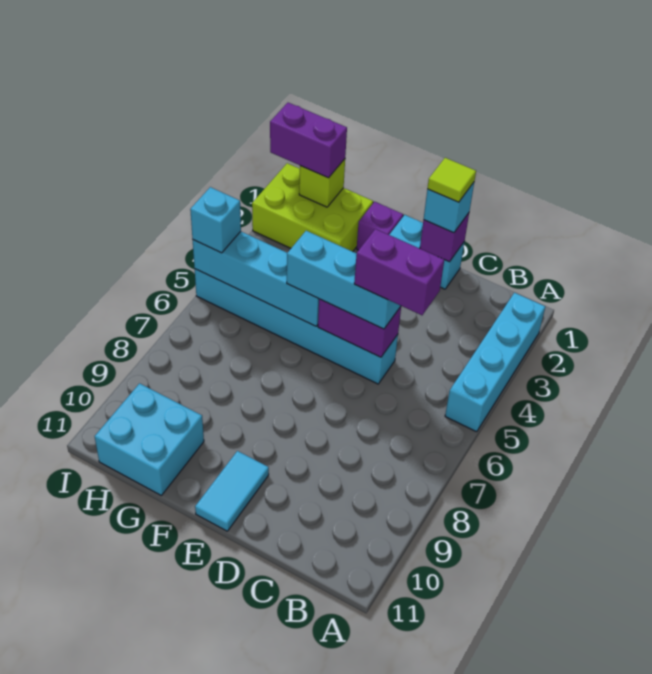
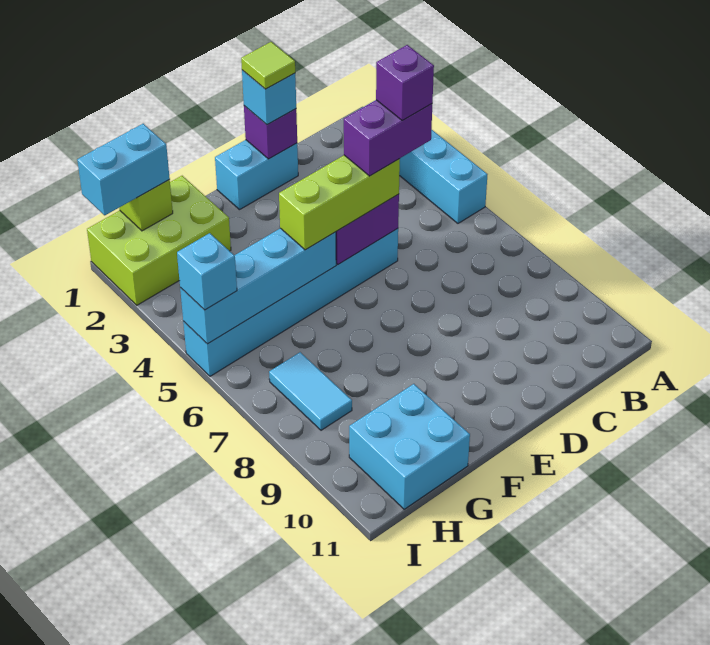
cyan 1x3 brick [287,231,401,329] -> lime 1x3 brick [279,155,400,250]
cyan 1x2 tile [195,451,269,531] -> cyan 1x2 tile moved to [269,352,352,430]
purple 1x1 brick [357,202,403,250] -> purple 1x1 brick moved to [376,45,434,121]
purple 1x2 brick [270,103,347,178] -> cyan 1x2 brick [77,124,170,215]

